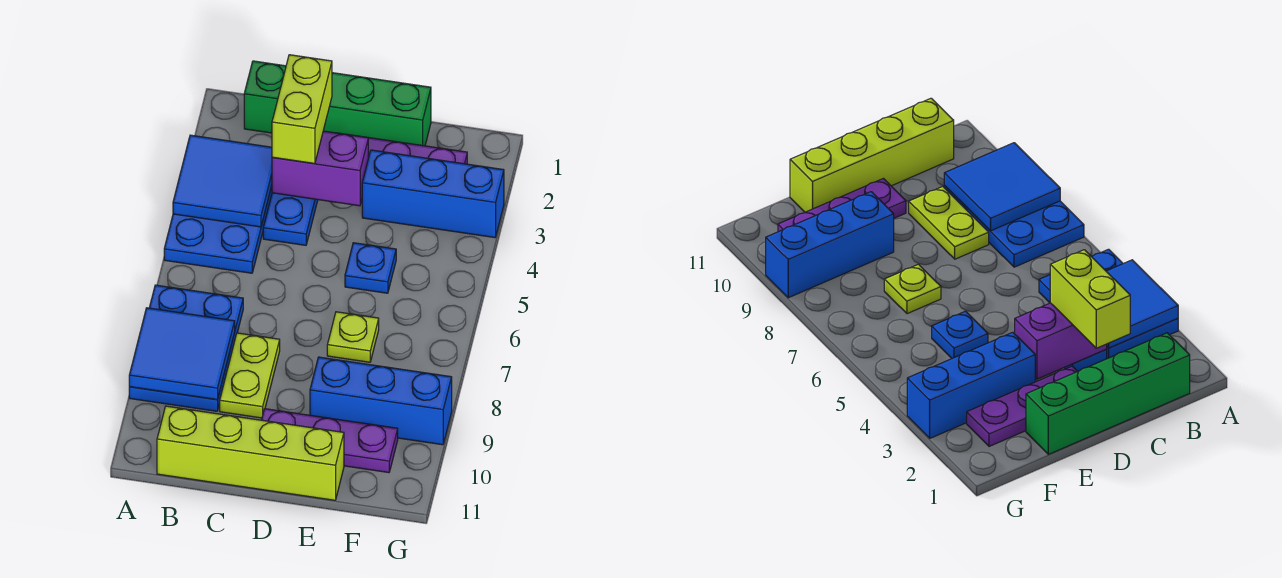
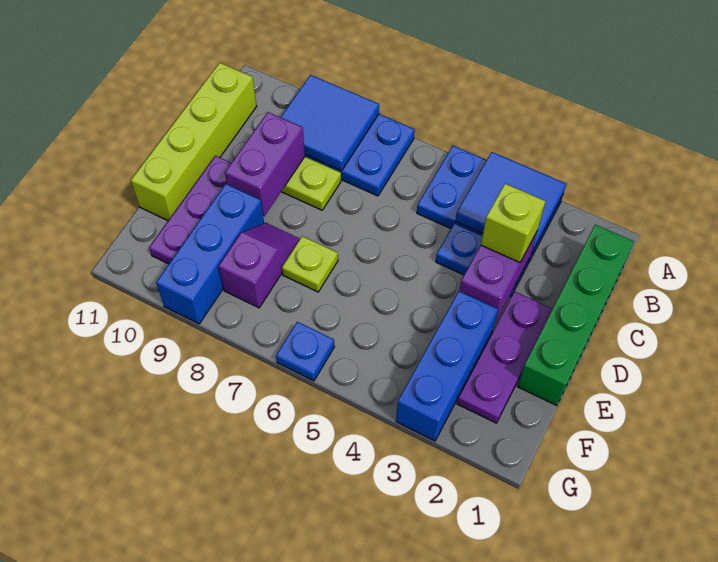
lime 1x2 brick [272,55,332,164] -> lime 1x1 brick [481,184,545,262]
none -> purple 1x2 brick [225,112,305,216]
blue 1x1 plate [345,243,396,293] -> blue 1x1 plate moved to [276,322,335,381]
none -> purple 1x2 slope [218,223,300,308]

